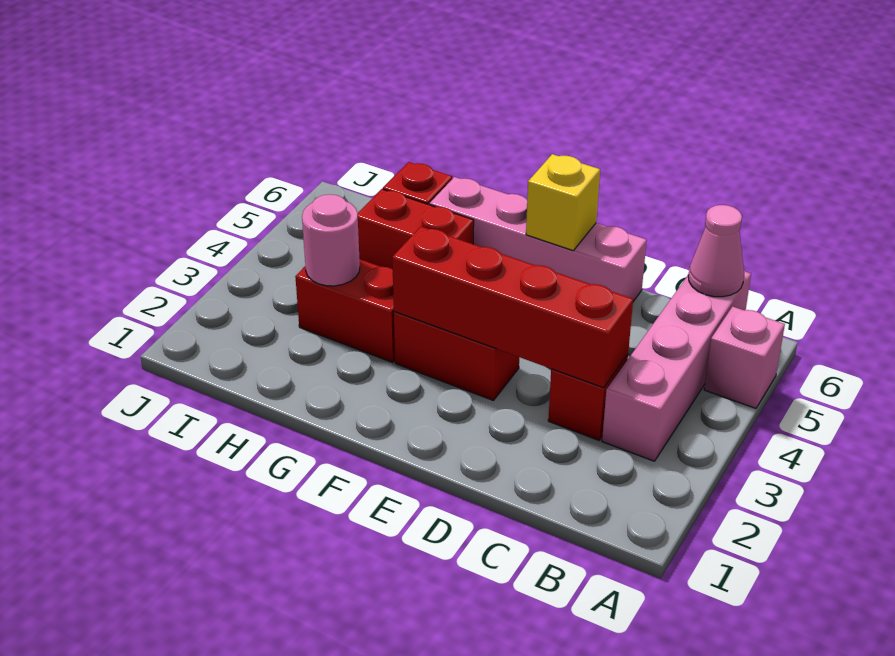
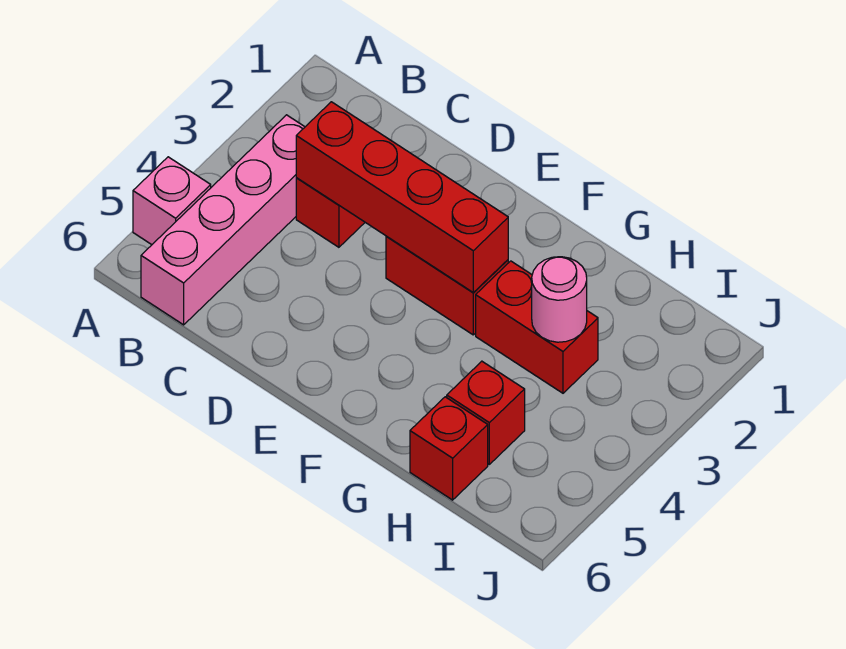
pink 1x1 cone [688,205,744,297] -> none
pink 1x4 brick [430,177,647,302] -> none
yellow 1x1 brick [526,154,600,251] -> none
red 1x2 brick [358,189,474,269] -> red 1x1 brick [447,361,525,464]

